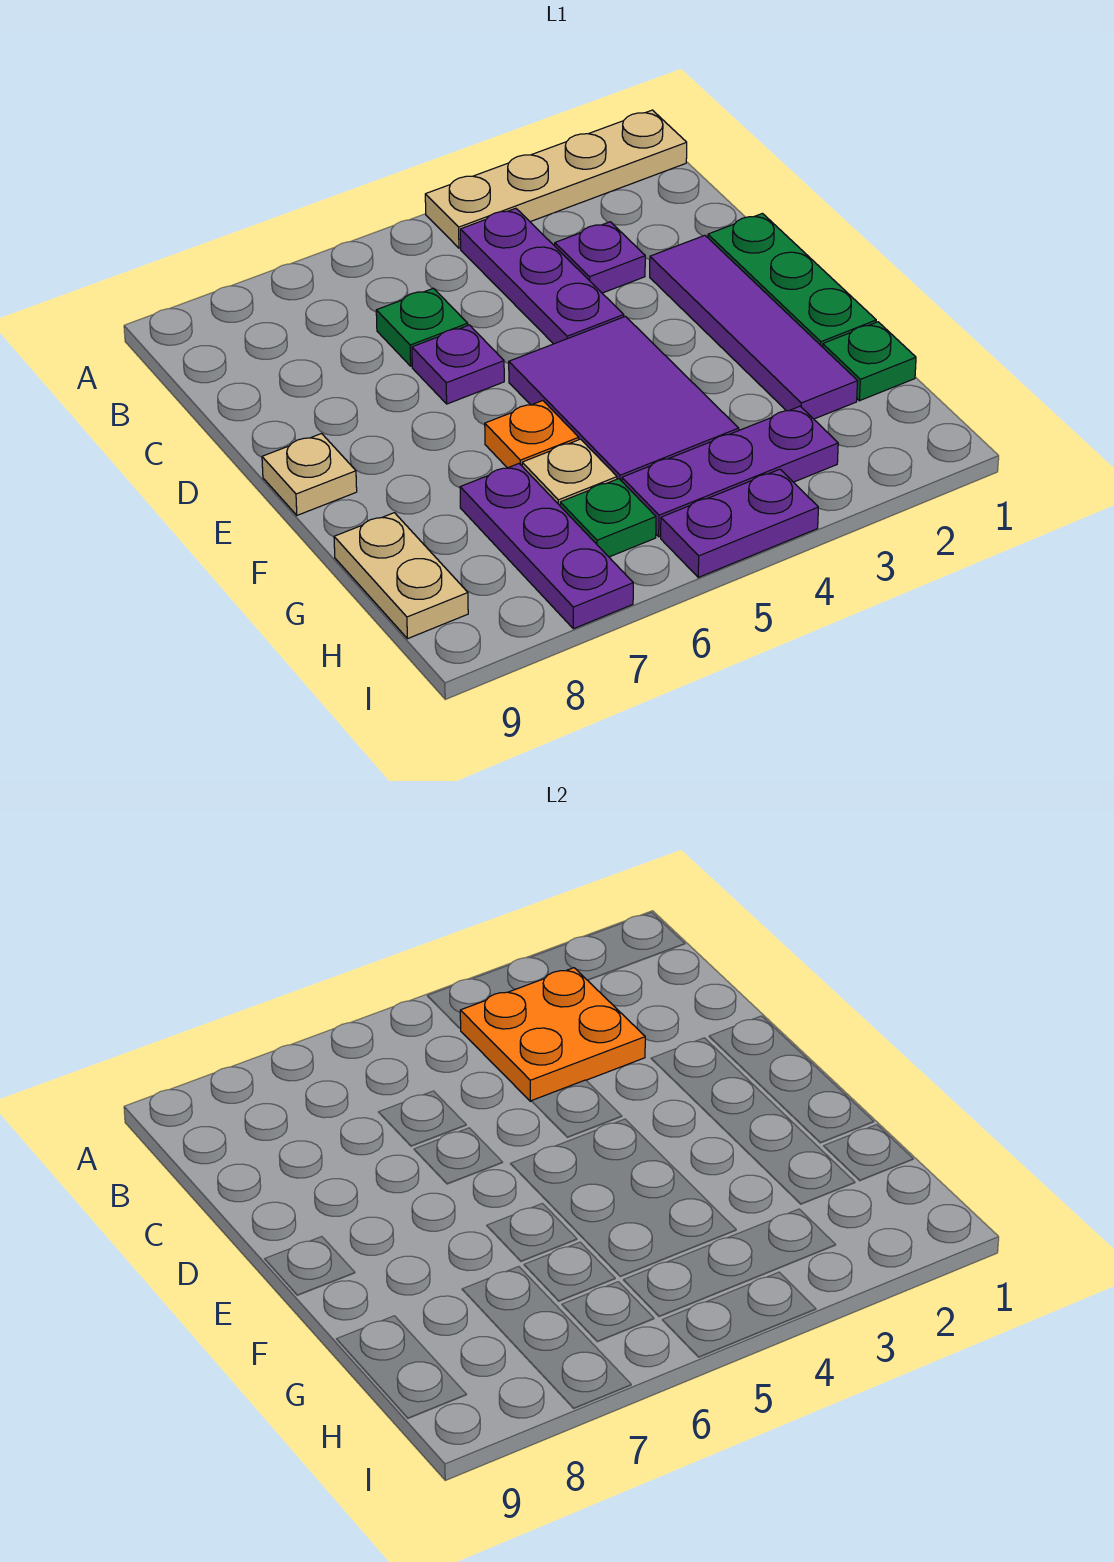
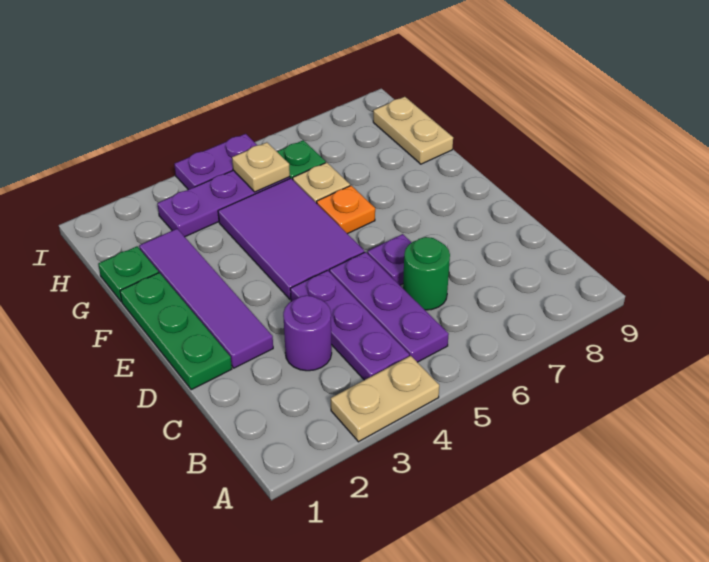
tan 1x4 plate [425,110,687,248] -> tan 1x2 plate [331,356,439,442]
orange 2x2 plate [460,968,645,1101] -> none
purple 1x1 plate [555,222,645,293] -> purple 1x1 round brick [283,295,332,371]
green 1x1 plate [376,288,468,366] -> green 1x1 round brick [403,237,450,310]
tan 1x1 plate [262,434,357,515] -> tan 1x1 plate moved to [232,142,290,192]
purple 1x3 plate [460,464,633,629] -> purple 1x3 plate moved to [330,252,449,362]

